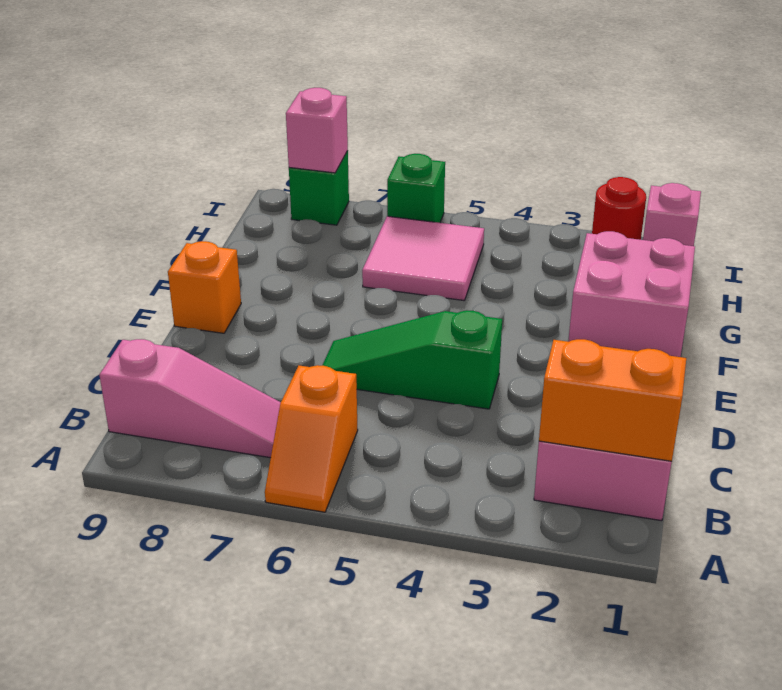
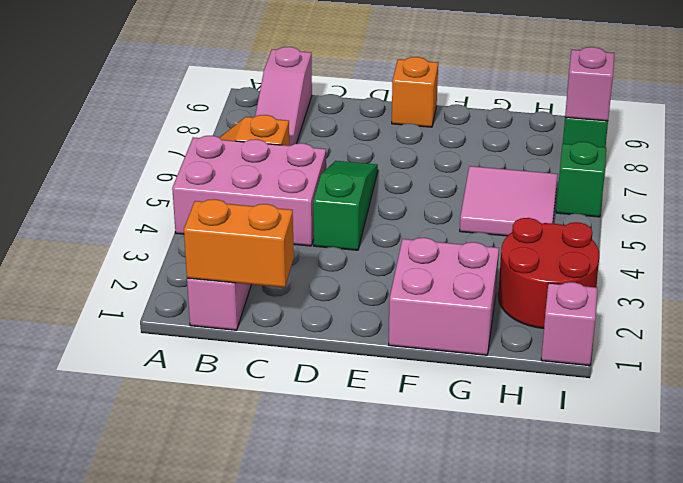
none -> pink 2x3 brick [172,136,326,246]
orange 1x2 brick [539,339,686,461] -> orange 1x2 brick turned to [184,199,294,288]
red 1x1 round brick [592,177,646,240] -> red 2x2 round brick [498,218,599,328]

